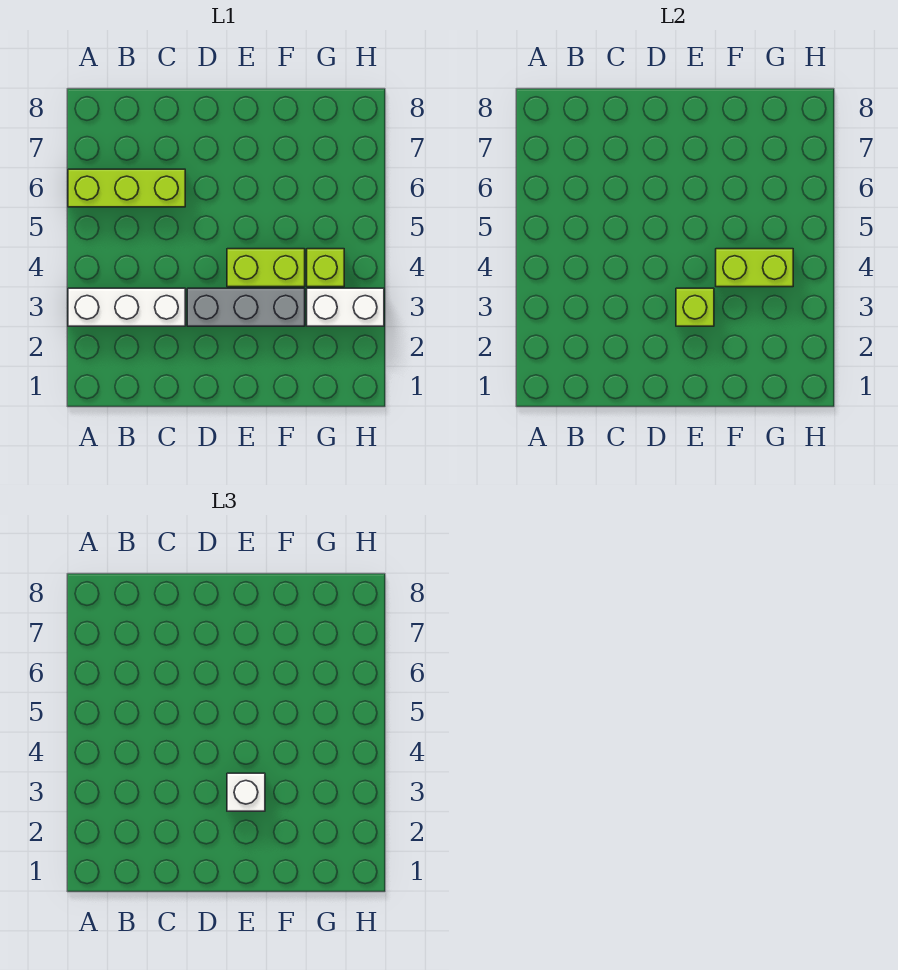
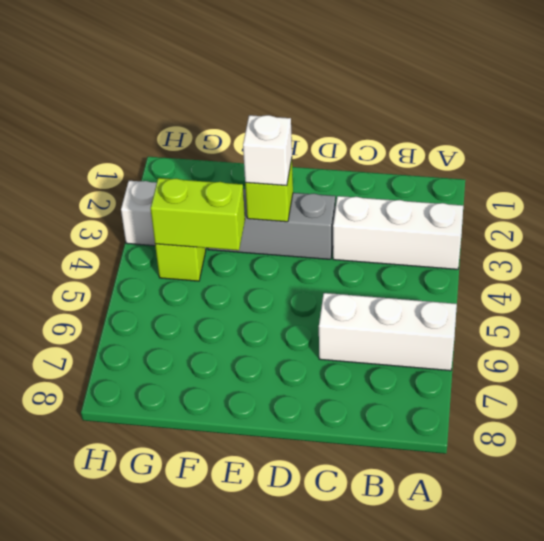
lime 1x3 brick [68,169,185,207] -> white 1x3 brick [319,293,457,371]
lime 1x2 brick [227,249,305,287] -> none

